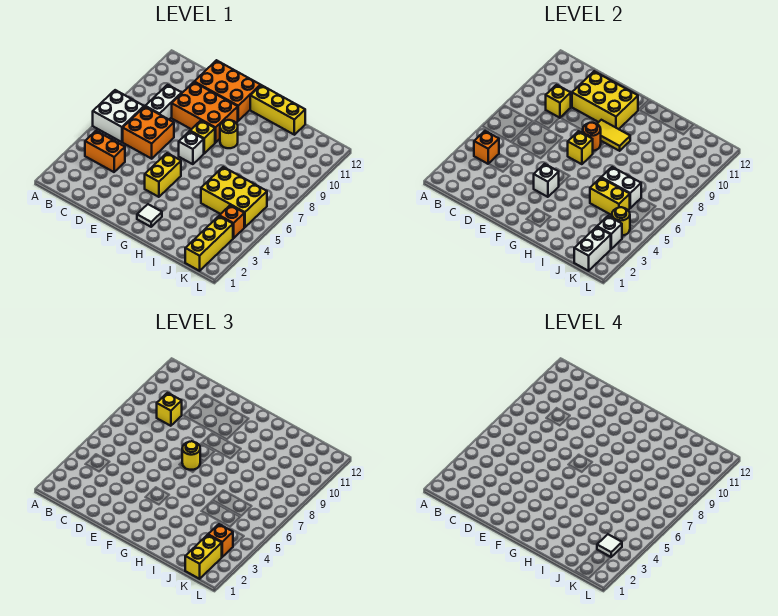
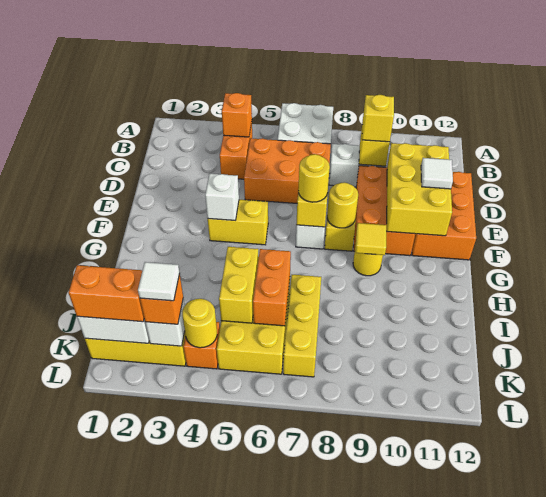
orange 2x2 brick [123,107,174,159] -> orange 2x3 brick [244,138,331,203]
orange 1x1 round brick [583,123,601,151] -> yellow 1x1 round brick [327,182,358,228]
yellow 1x2 tile [597,120,630,151] -> yellow 1x1 tile [356,223,387,255]
white 1x1 tile [137,204,162,227] -> white 1x1 tile moved to [421,158,453,189]
yellow 1x3 brick [250,85,305,135] -> yellow 1x3 brick moved to [283,275,321,377]
white 1x2 brick [601,167,641,208] -> orange 1x2 brick [253,249,291,326]
yellow 1x2 brick [185,535,222,579] -> orange 1x2 brick [69,265,144,322]

